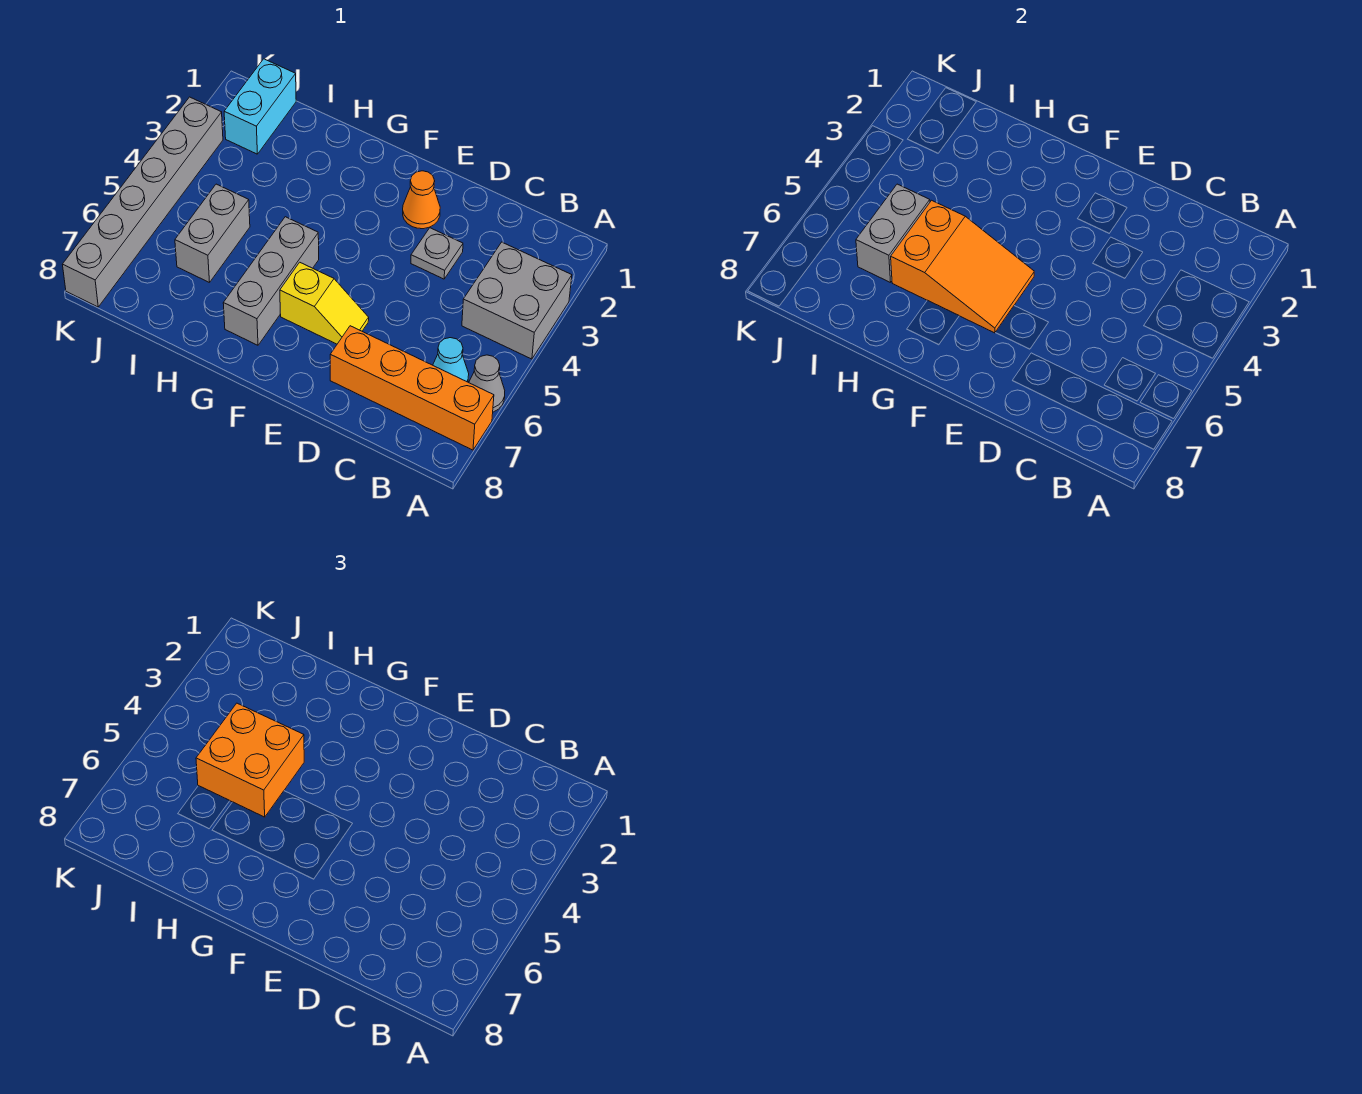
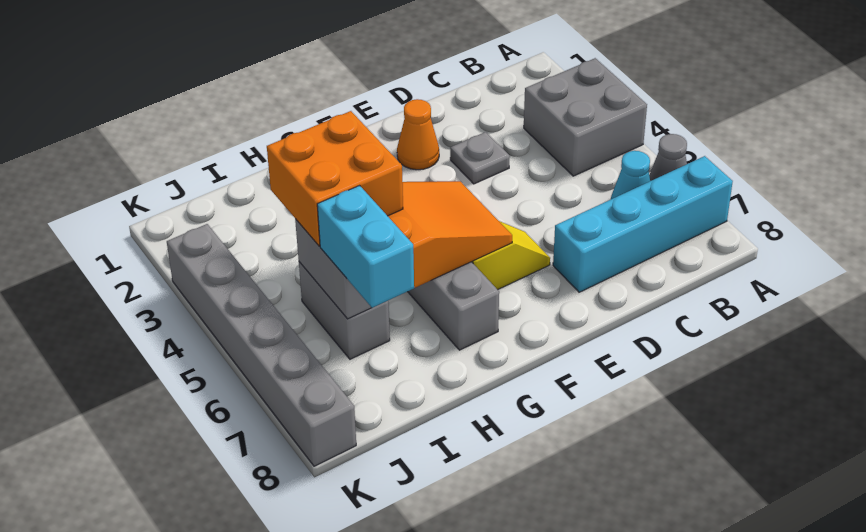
orange 1x4 brick [330,326,494,450] -> cyan 1x4 brick [553,156,733,292]
cyan 1x2 brick [224,59,296,154] -> cyan 1x2 brick moved to [317,186,414,308]

